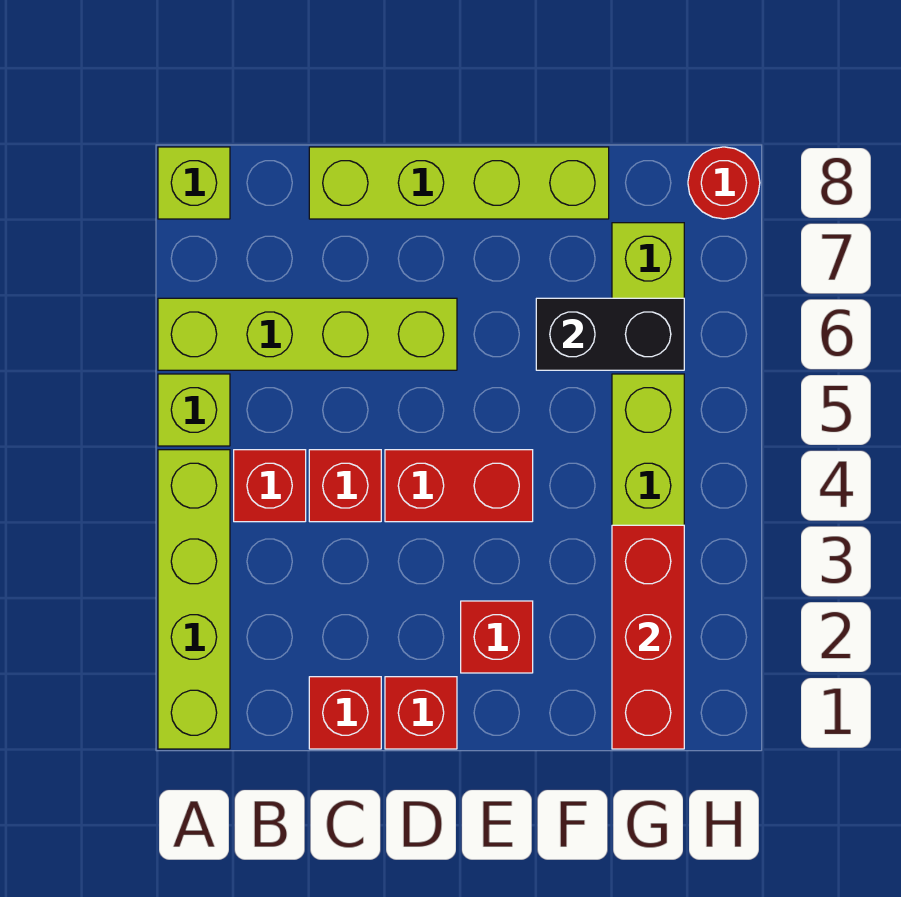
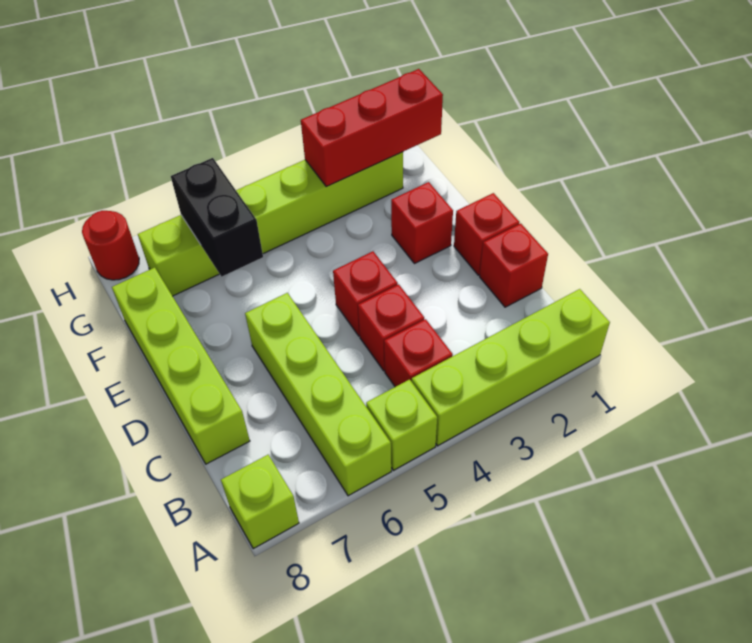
red 1x2 brick [385,450,533,522] -> red 1x1 brick [333,251,398,336]

